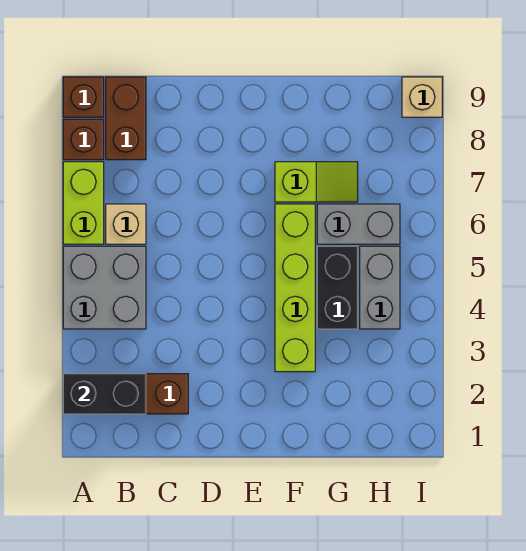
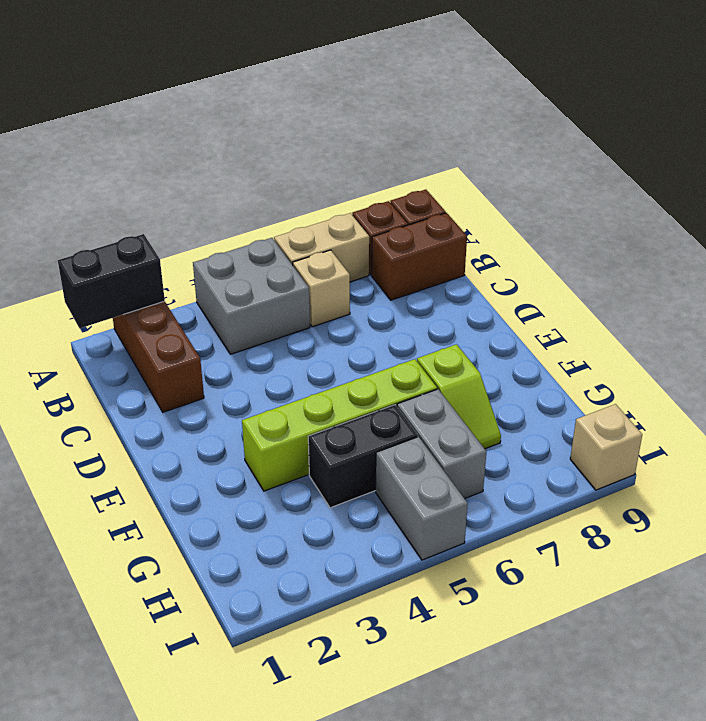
black 1x2 brick [63,374,146,414] -> black 1x2 brick turned to [58,234,165,328]
lime 1x2 brick [63,162,104,244] -> tan 1x2 brick [274,213,369,282]
grey 1x2 brick [360,246,400,329] -> grey 1x2 brick turned to [376,437,468,560]

